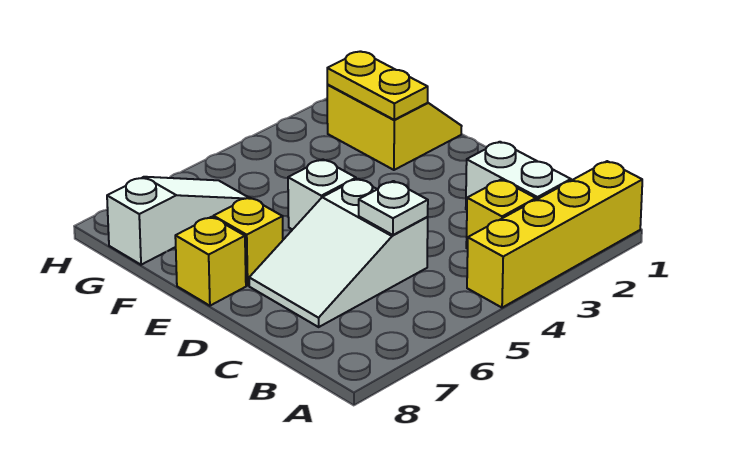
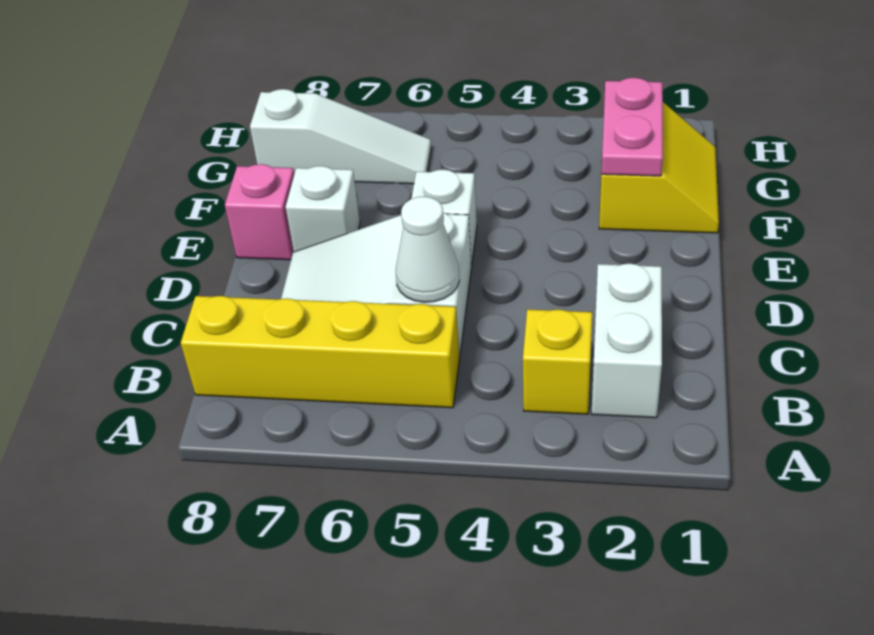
yellow 1x4 brick [467,161,642,308] -> yellow 1x4 brick moved to [181,296,460,408]
white 1x1 plate [359,181,428,235] -> white 1x1 cone [396,196,459,302]
yellow 1x1 brick [213,197,283,285] -> white 1x1 brick [286,166,360,252]
yellow 1x1 brick [175,217,246,306] -> pink 1x1 brick [225,164,294,260]
yellow 1x2 plate [327,51,428,120] -> pink 1x2 plate [601,78,663,176]

